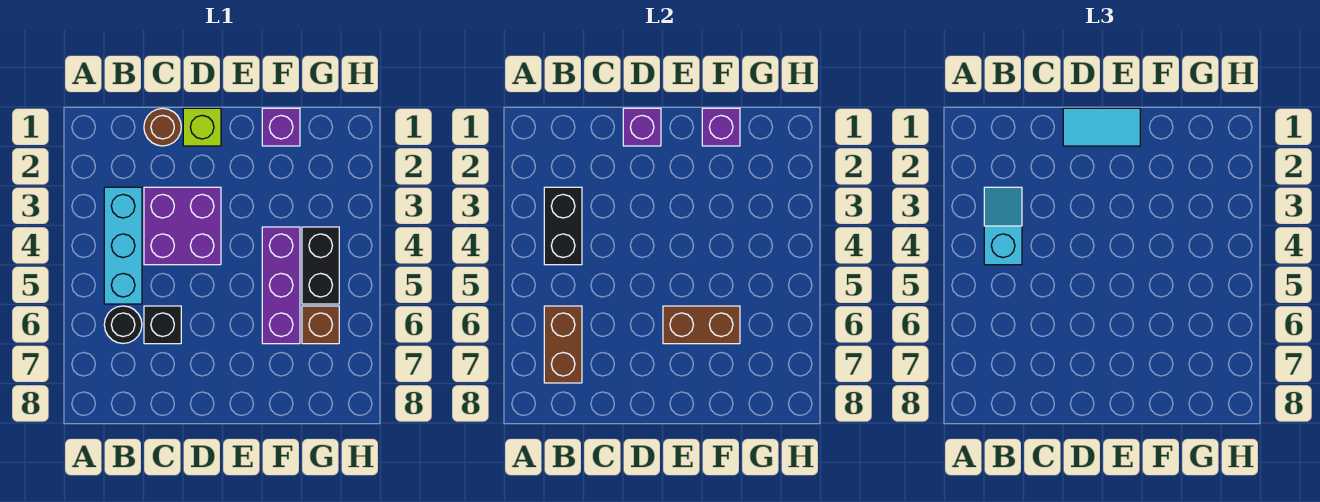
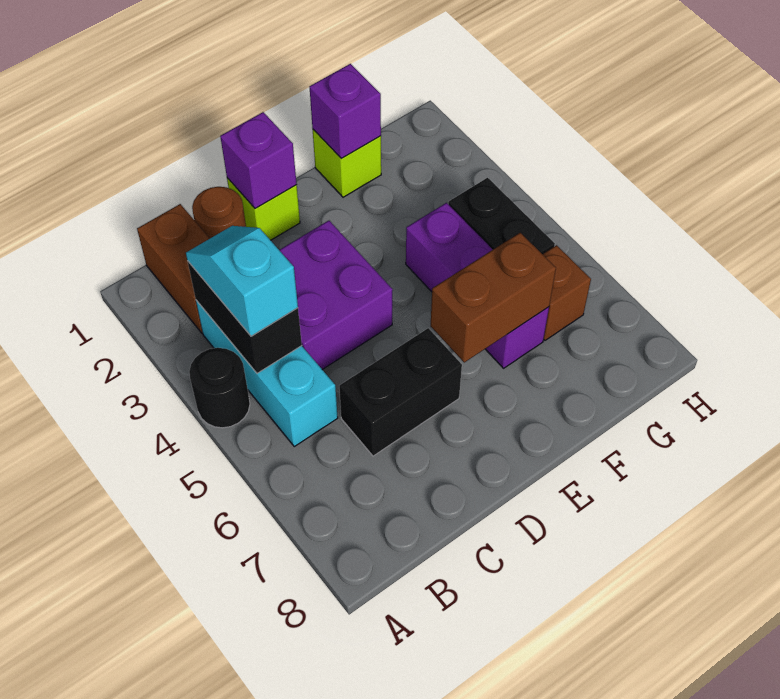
black 1x1 round brick [104,306,142,344] -> black 1x1 round brick moved to [189,348,250,428]
brown 1x2 brick [544,306,582,383] -> brown 1x2 brick moved to [137,204,210,333]
black 1x1 brick [144,306,181,344] -> black 1x2 brick [339,328,462,456]
cyan 1x2 tile [1063,108,1140,146] -> none
purple 1x1 brick [262,108,300,146] -> lime 1x1 brick [313,130,381,197]

